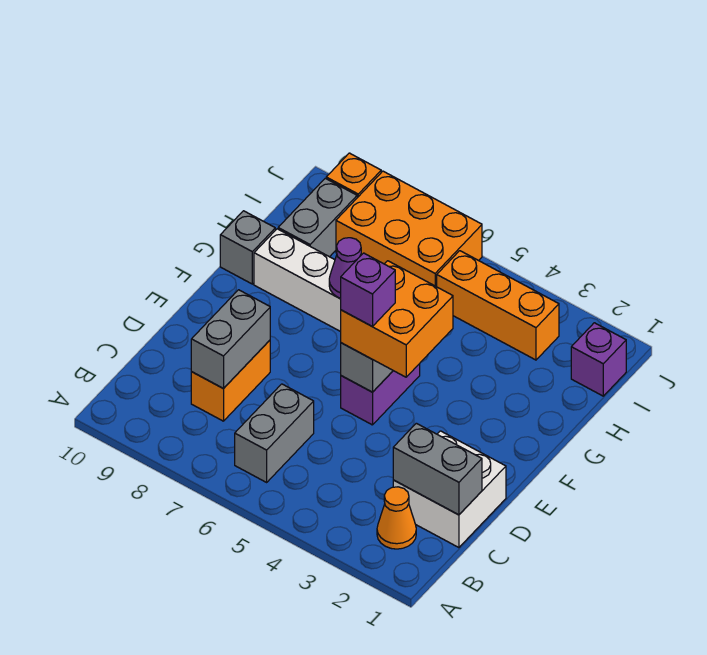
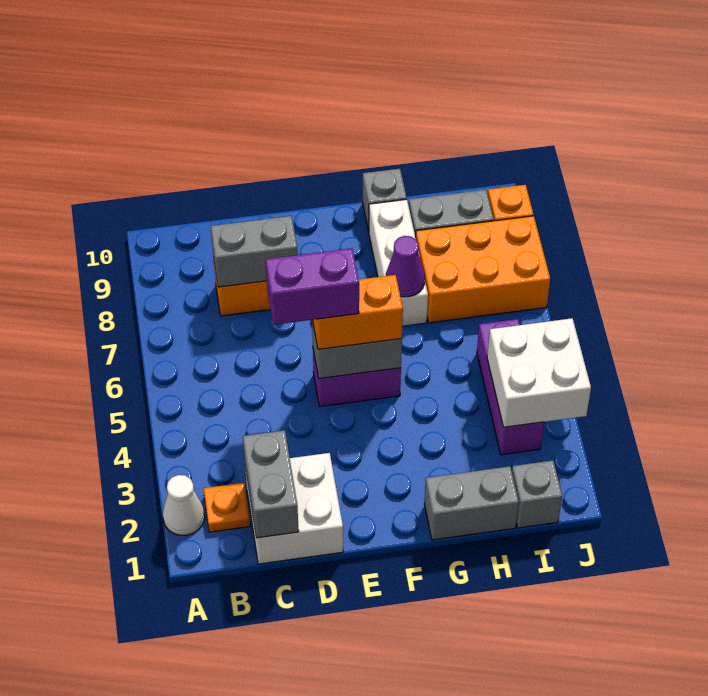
none -> white 1x1 cone [163,475,205,535]
orange 1x1 cone [377,487,416,549] -> orange 1x1 plate [203,483,250,532]
grey 1x2 brick [235,384,314,482] -> grey 1x2 brick moved to [424,466,519,540]
orange 2x2 brick [341,261,453,377] -> orange 1x2 brick [313,275,403,349]
purple 1x1 brick [341,253,395,326] -> purple 1x2 brick [266,248,359,325]
purple 1x1 brick [571,323,626,396] -> grey 1x1 brick [512,461,562,528]
orange 1x3 brick [437,251,559,360] -> purple 1x3 brick [477,319,544,455]
none -> white 2x2 brick [487,318,591,427]
orange 2x3 brick [336,171,482,287] -> orange 2x3 brick turned to [416,216,550,323]

